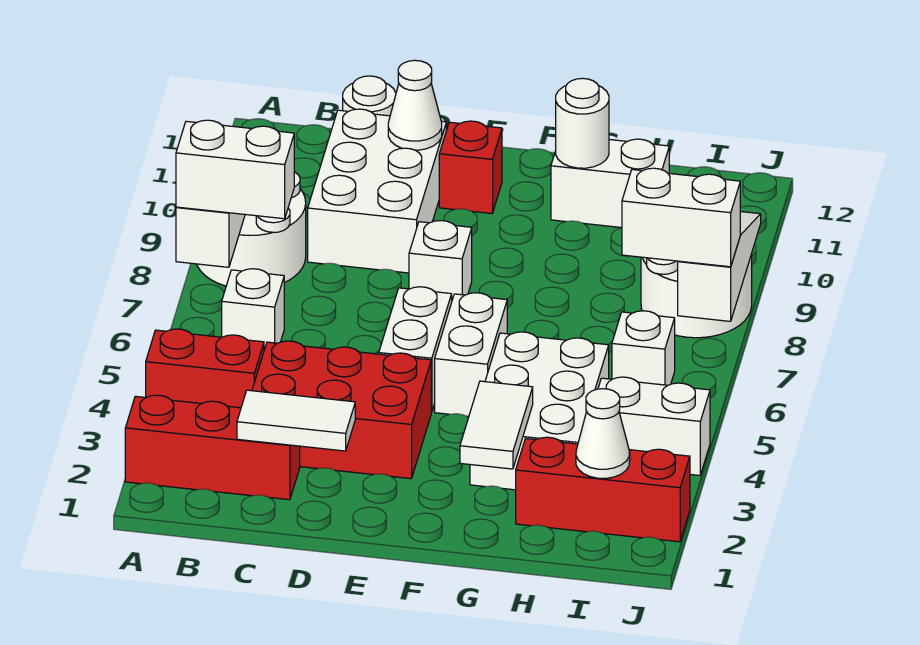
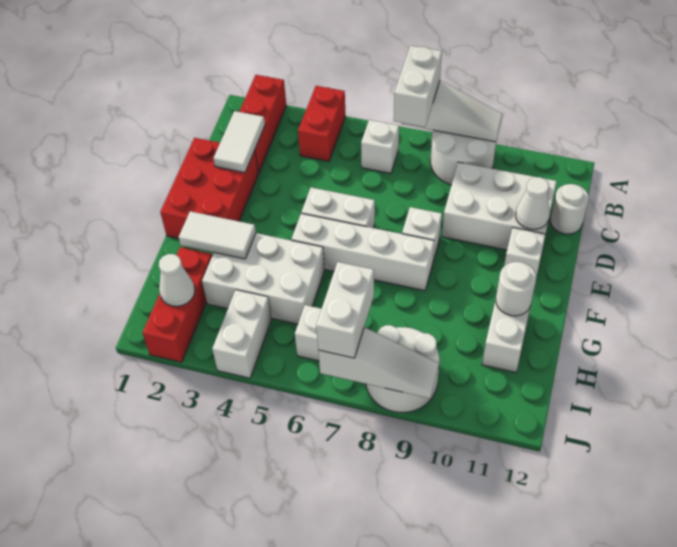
red 2x3 brick [252,341,431,479] -> red 2x3 brick moved to [160,138,258,238]
red 1x1 brick [439,121,502,214] -> white 1x1 brick [504,228,546,277]
white 1x2 brick [435,293,507,416] -> white 1x4 brick [291,213,434,291]

